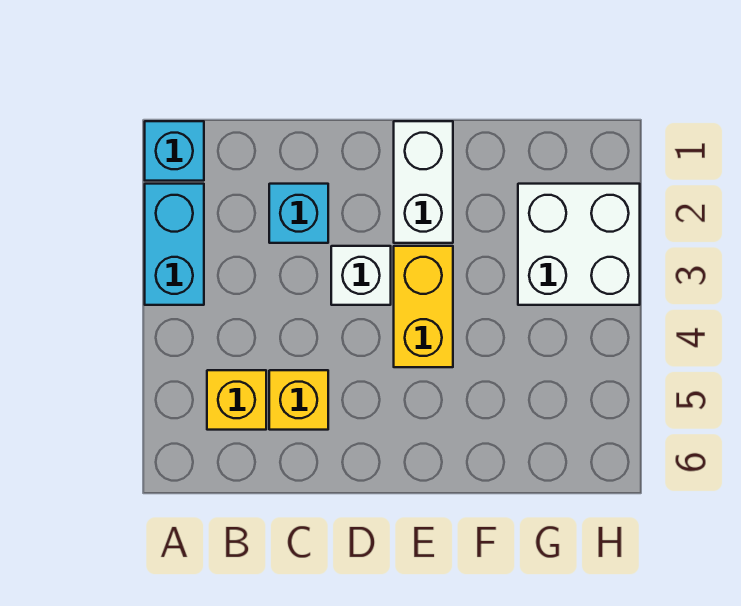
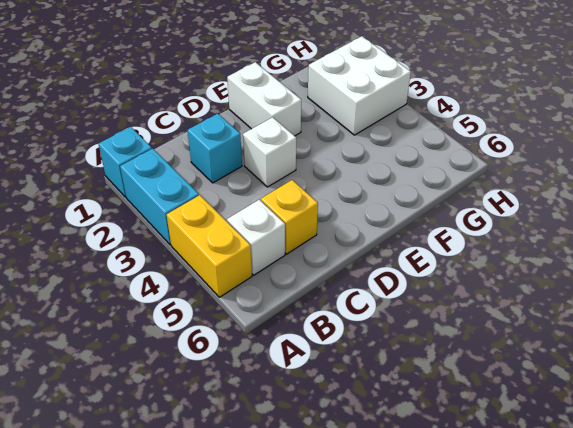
yellow 1x1 brick [207,370,266,430] -> white 1x1 brick [227,200,285,275]
yellow 1x2 brick [394,246,453,367] -> yellow 1x2 brick moved to [167,195,252,297]

